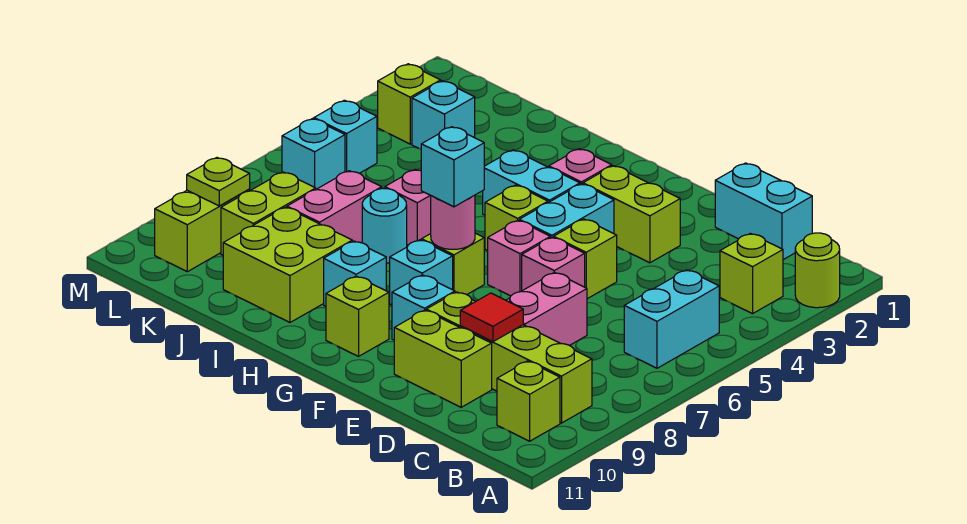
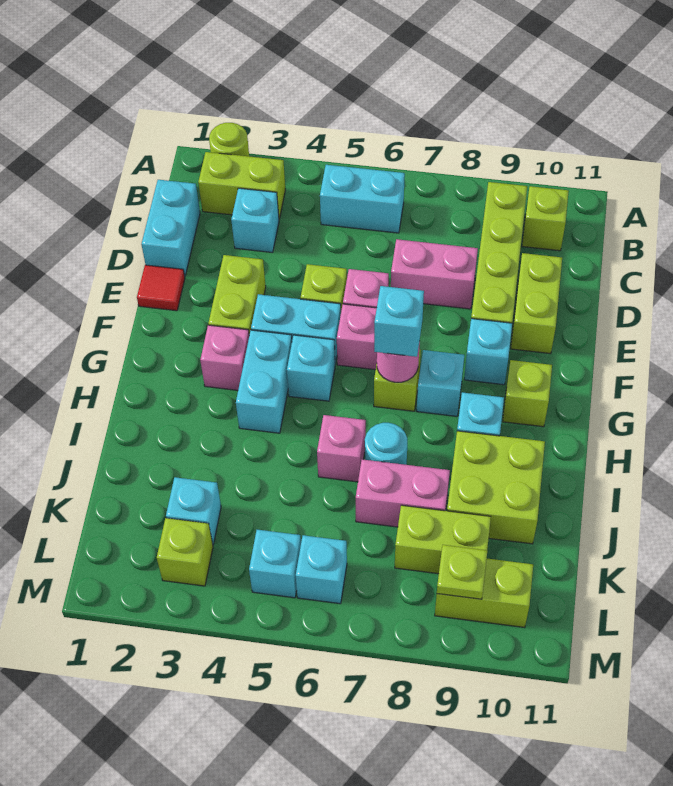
lime 1x1 brick [720,233,783,314] -> lime 1x2 brick [198,152,286,219]
none -> cyan 1x1 brick [231,188,279,253]
red 1x1 tile [460,293,523,342] -> red 1x1 tile moved to [137,265,185,311]
lime 1x1 brick [485,185,548,251] -> cyan 1x1 brick [287,335,335,401]

